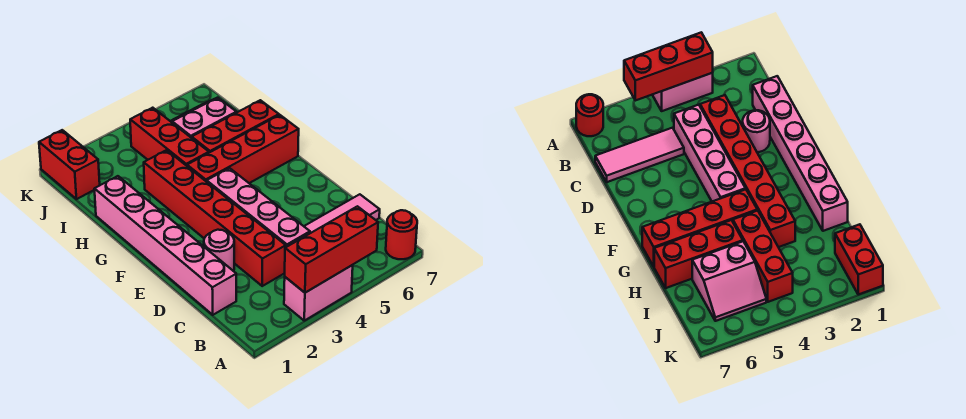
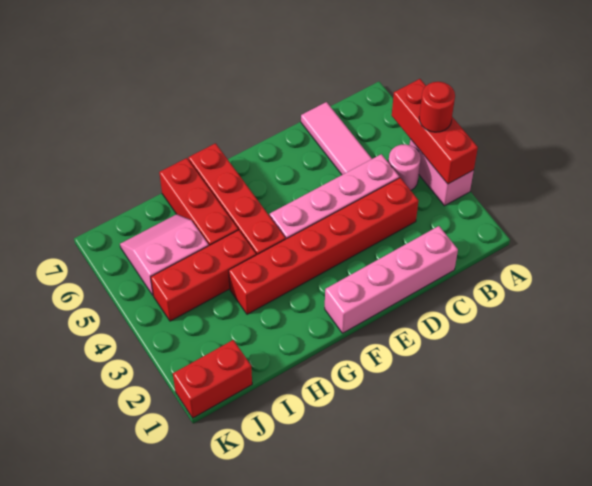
red 1x1 round brick [386,210,417,259] -> red 1x1 round brick moved to [419,82,455,132]
pink 1x6 brick [95,176,236,315] -> pink 1x4 brick [325,226,458,333]
pink 1x1 round brick [204,230,234,271] -> pink 1x1 round brick moved to [388,144,421,190]
pink 2x2 slope [171,98,236,138] -> pink 2x2 slope turned to [120,214,209,295]

